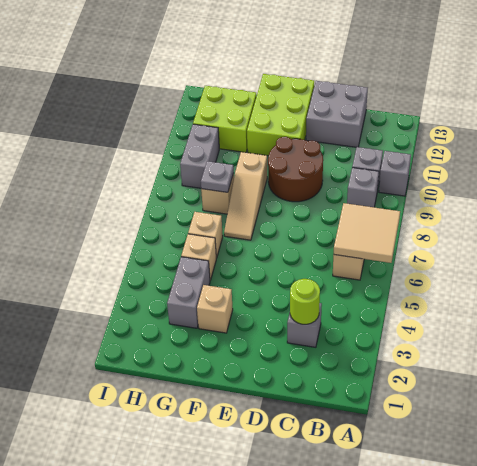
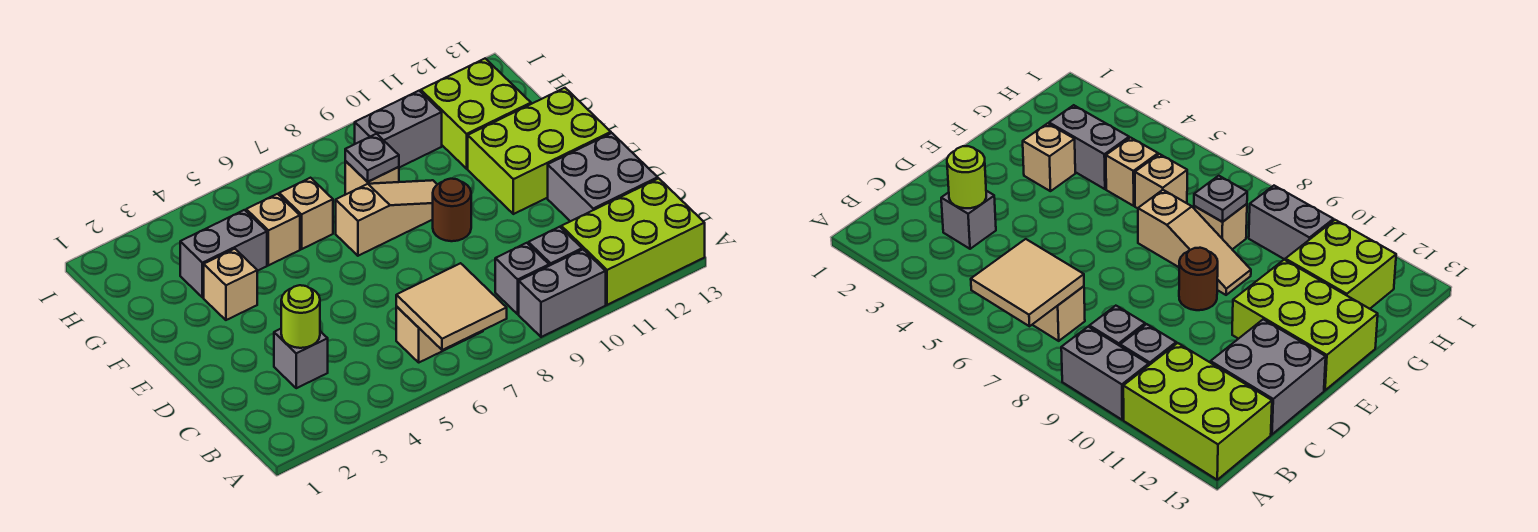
grey 1x1 brick [379,151,411,196] -> grey 1x2 brick [519,250,606,337]
none -> lime 2x3 brick [561,178,705,305]
brown 2x2 round brick [268,137,323,202] -> brown 1x1 round brick [433,179,471,241]
tan 1x3 slope [224,152,267,240] -> tan 1x3 slope turned to [336,180,437,256]

